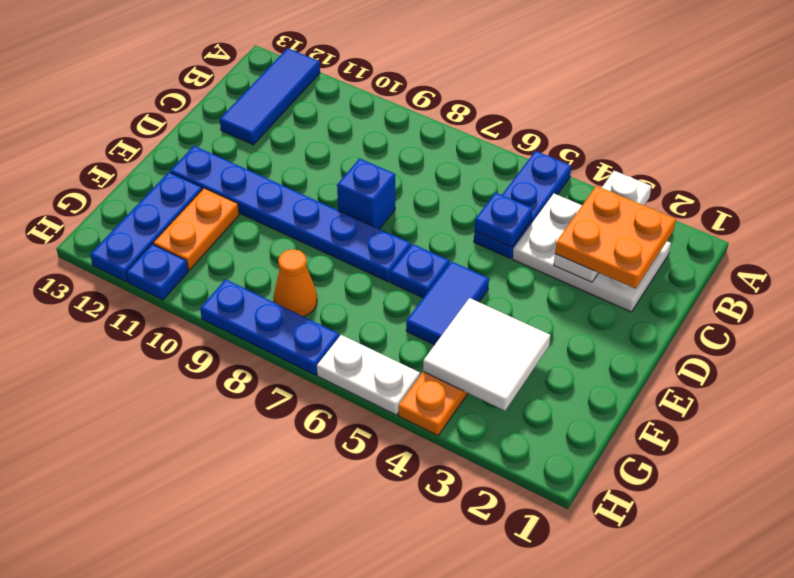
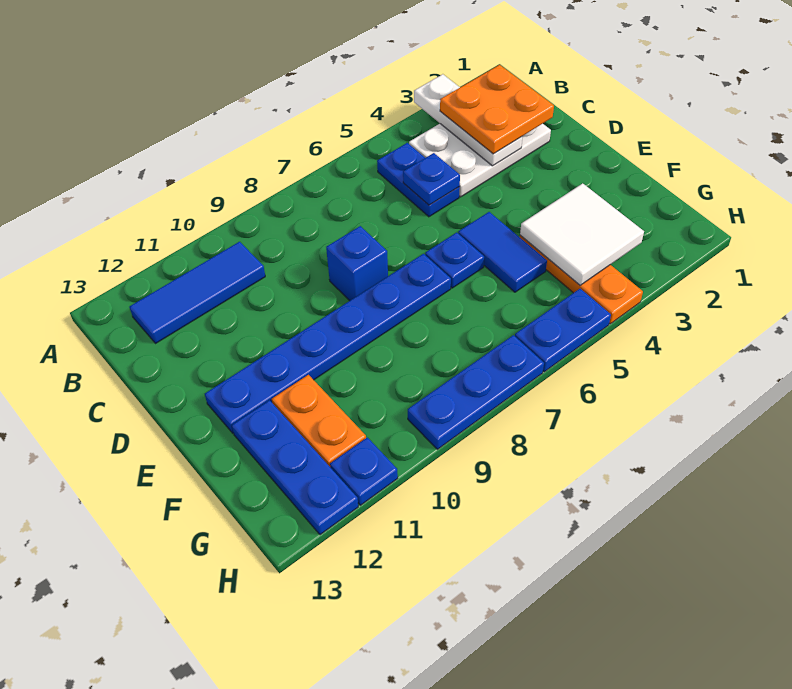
blue 1x3 plate [474,151,571,258] -> blue 1x2 plate [377,143,460,217]
blue 1x3 tile [220,48,320,145] -> blue 1x3 tile turned to [129,242,265,344]
orange 1x1 cone [273,249,317,317] -> none
white 1x2 plate [317,335,420,415] -> blue 1x2 plate [515,289,611,372]

